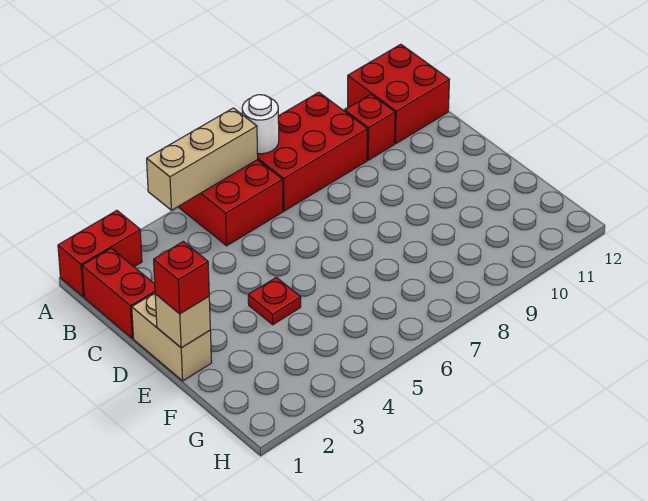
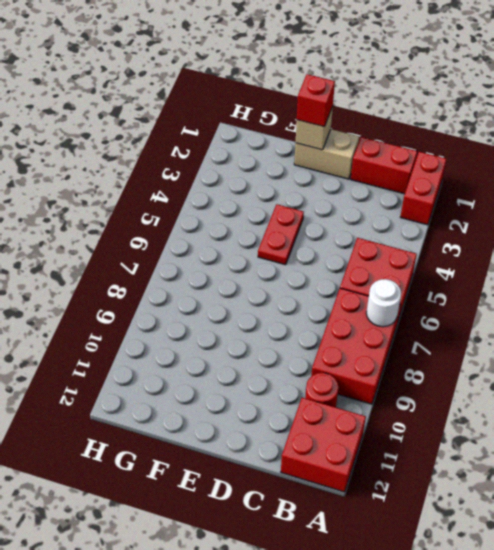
tan 1x3 brick [147,108,258,210] -> none
red 1x1 brick [345,95,395,160] -> red 1x1 round brick [305,373,339,407]
red 1x1 plate [248,277,301,325] -> red 1x2 plate [258,204,304,265]

